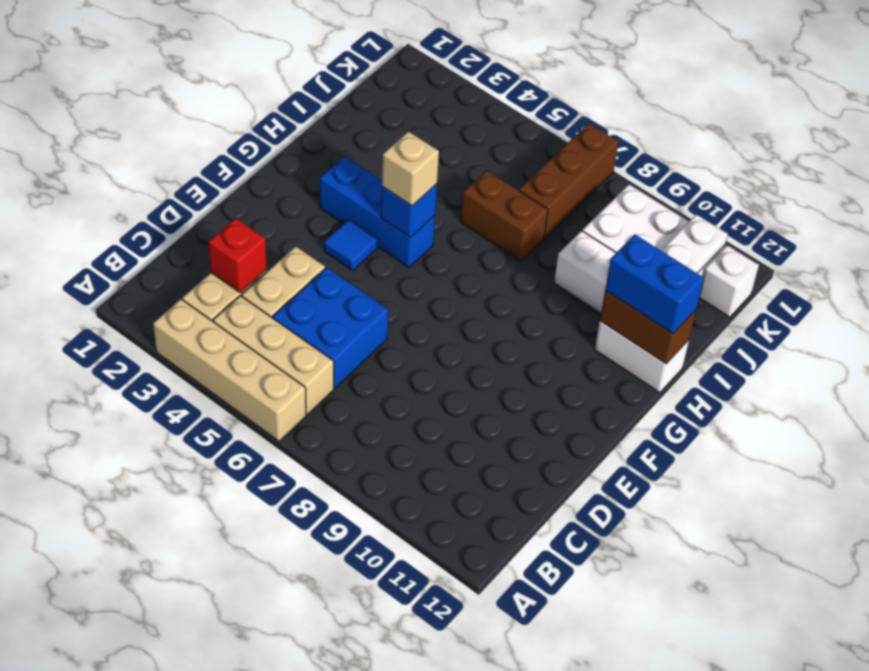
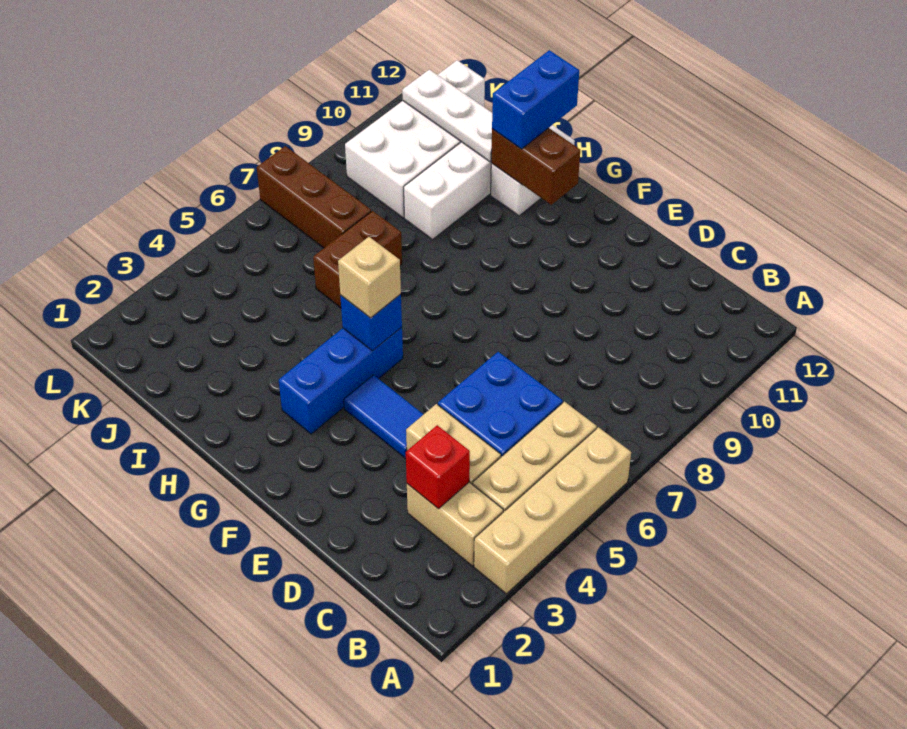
blue 1x1 tile [324,220,378,270] -> blue 1x2 tile [344,375,424,458]
brown 1x2 brick [600,290,696,364] -> brown 1x2 brick turned to [491,128,580,205]

